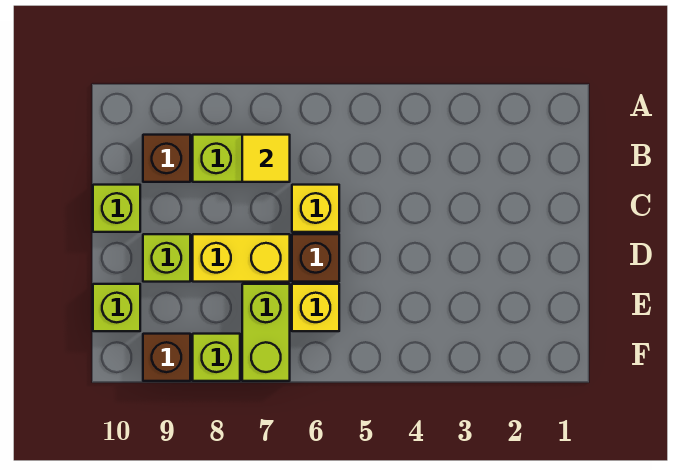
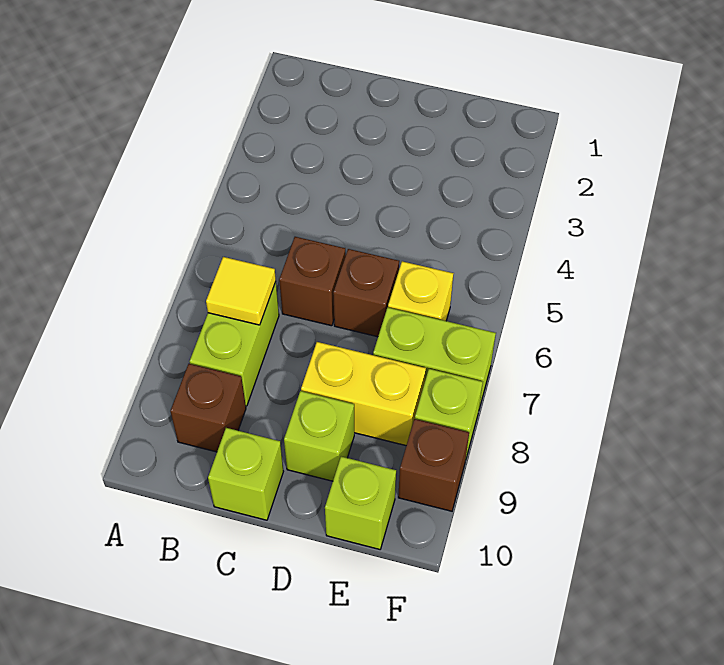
yellow 1x1 brick [292,185,339,232] -> brown 1x1 brick [279,237,346,326]
yellow 1x2 brick [193,234,290,282] -> yellow 1x2 brick turned to [301,342,426,445]

